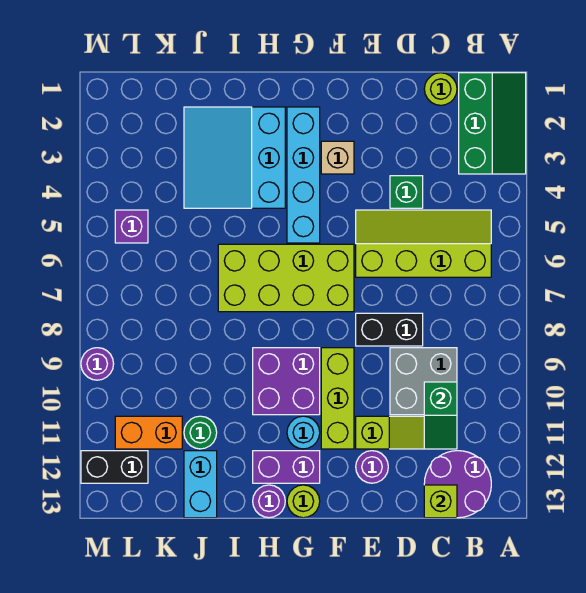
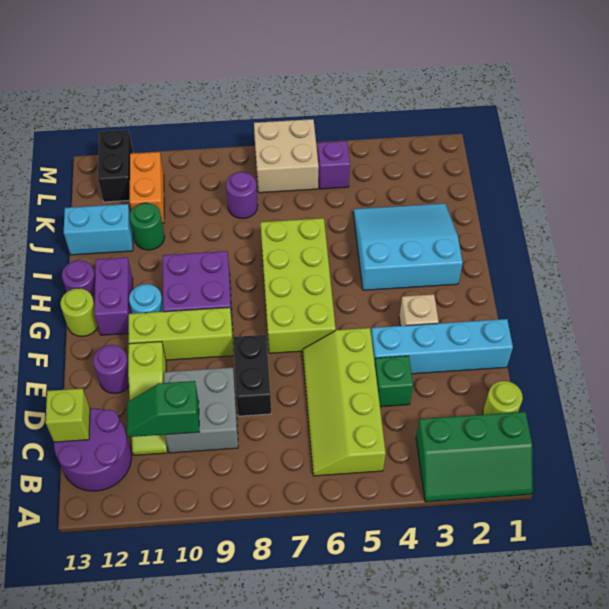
lime 2x4 slope [356,210,491,277] -> lime 2x4 slope turned to [303,328,386,476]
cyan 1x4 brick [287,107,320,243] -> cyan 1x4 brick moved to [371,319,513,374]
none -> tan 2x2 brick [254,119,319,193]
purple 1x1 round brick [81,348,114,380] -> purple 1x1 round brick moved to [226,172,258,219]

